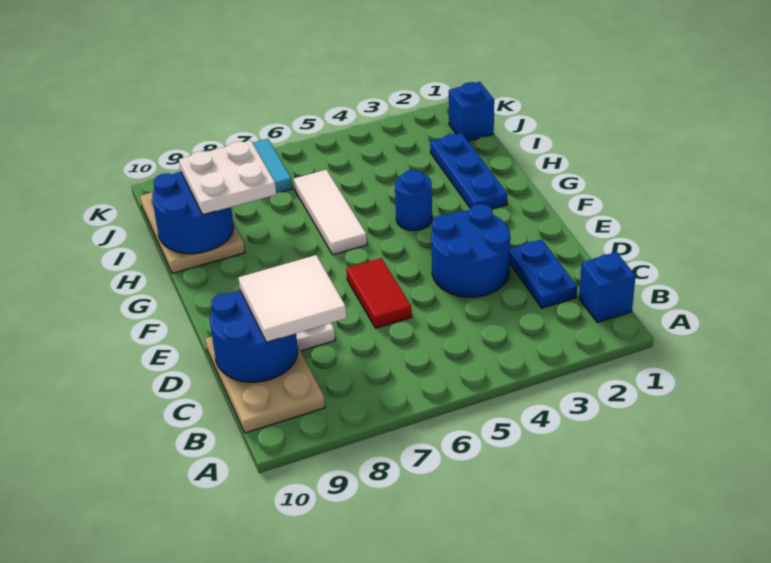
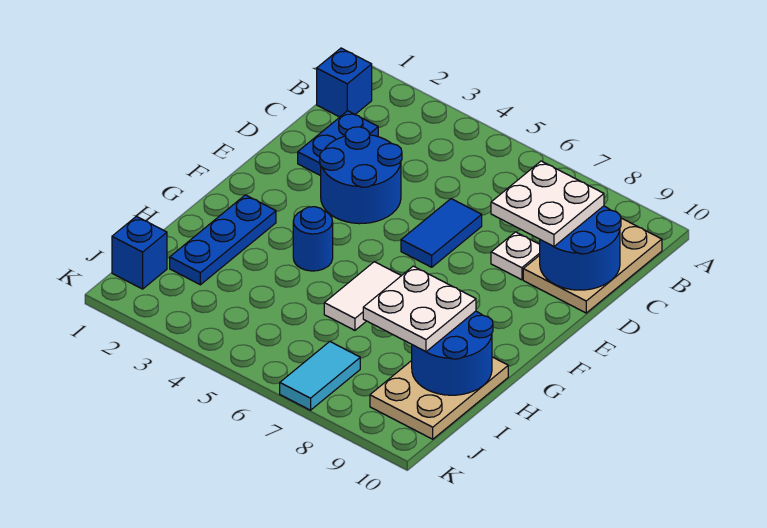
white 2x2 tile [238,255,347,342] -> white 2x2 plate [491,161,604,247]
red 1x2 tile [346,258,412,328] -> blue 1x2 tile [401,199,482,267]
white 1x3 tile [294,170,367,255] -> white 1x2 tile [324,262,401,330]

